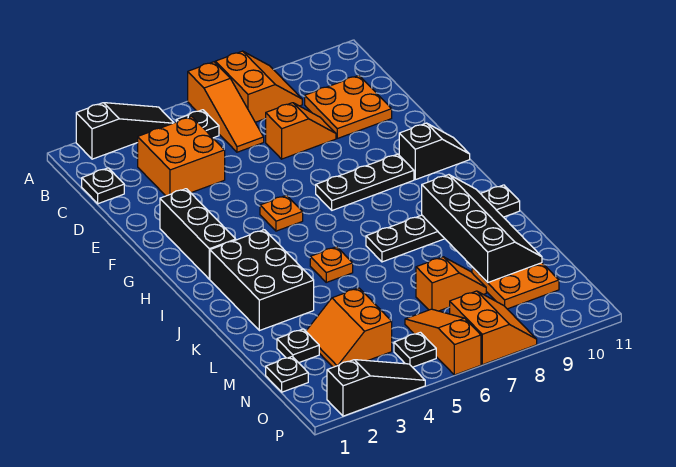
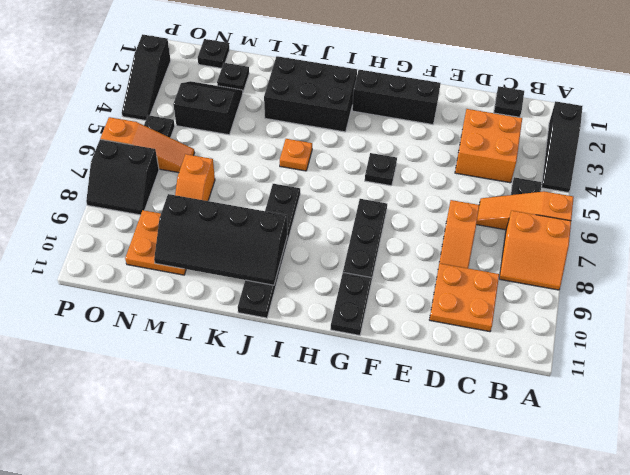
orange 1x1 plate [260,195,303,231] -> black 1x1 plate [365,153,397,186]
black 1x2 slope [399,123,470,180] -> black 1x2 plate [331,272,372,335]
orange 2x2 slope [306,288,392,367] -> black 2x2 slope [173,81,243,135]
orange 2x2 slope [450,291,537,365] -> black 2x2 slope [86,139,159,215]

